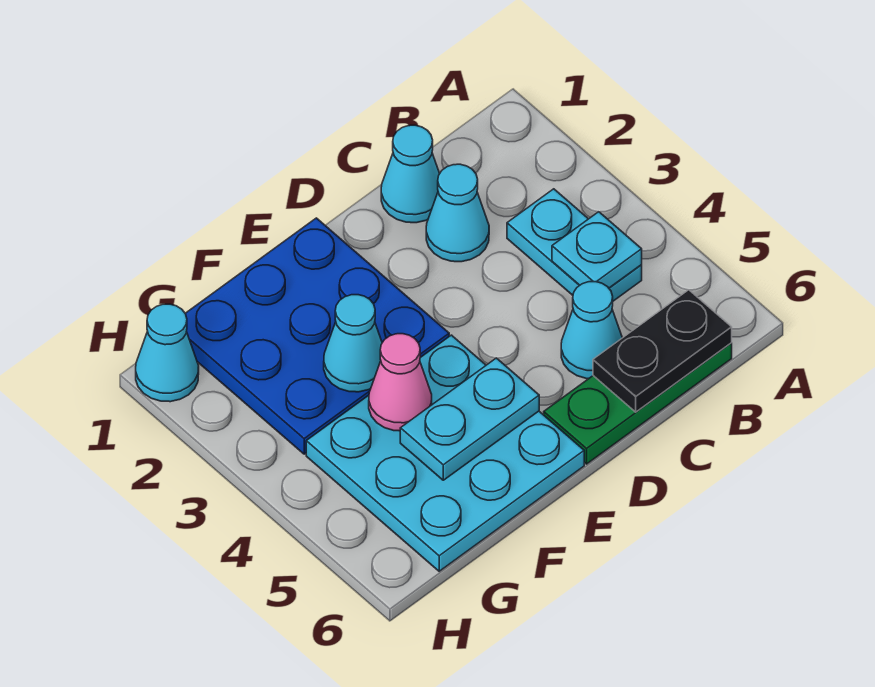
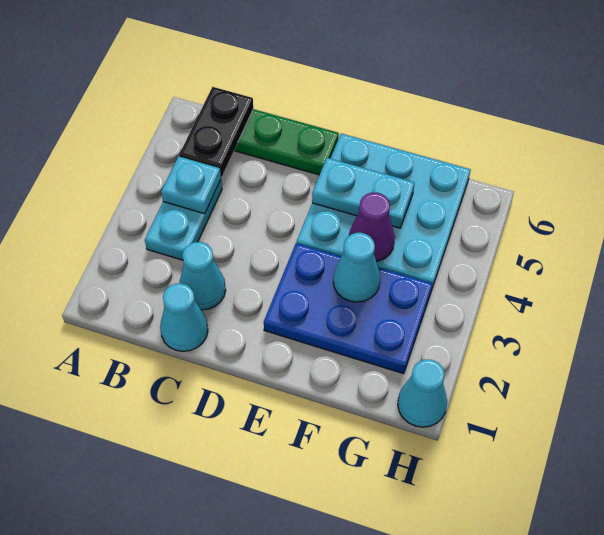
black 1x2 plate [593,290,732,412] -> black 1x2 plate turned to [179,87,253,177]
cyan 1x1 cone [561,282,622,379] -> none
blue 3x3 plate [185,218,449,454] -> blue 2x3 plate [264,243,433,374]
pink 1x1 cone [369,334,432,431] -> purple 1x1 cone [349,193,395,261]

